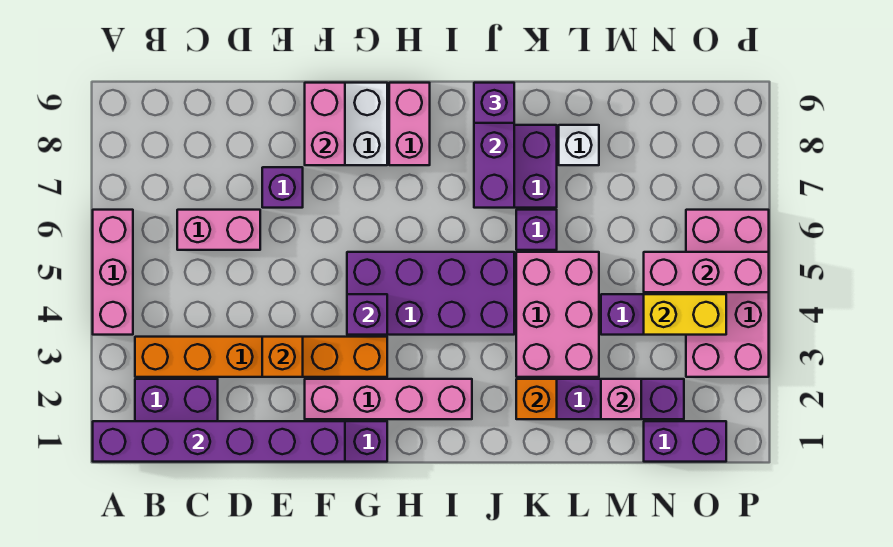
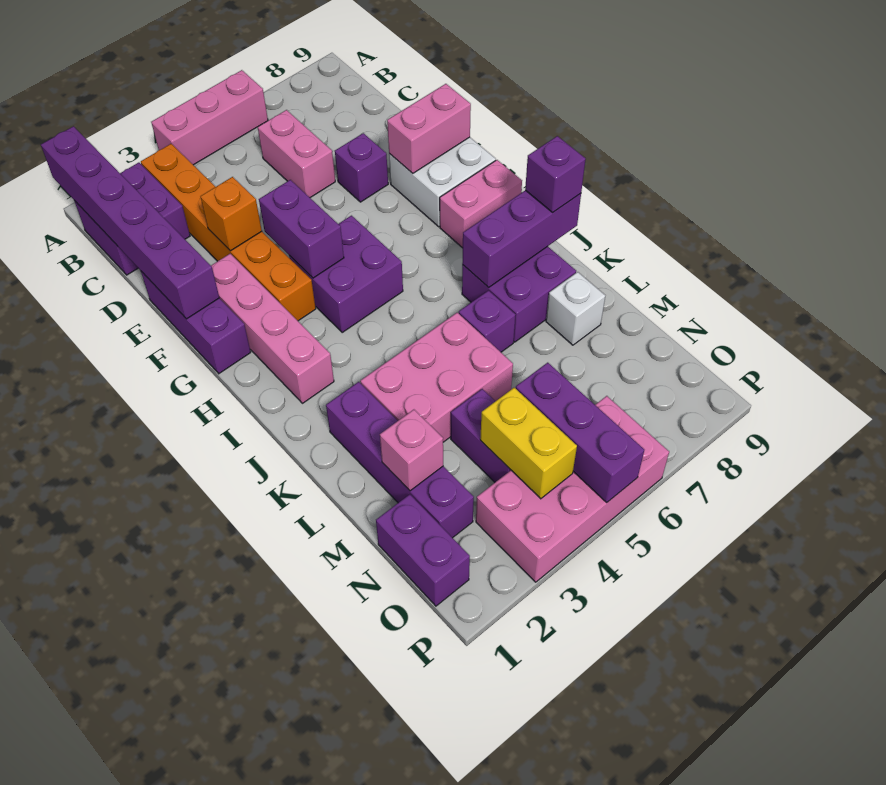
purple 2x4 brick [347,252,514,335] -> purple 2x2 brick [289,216,403,332]
purple 1x1 brick [347,294,387,335] -> purple 1x2 brick [259,180,344,278]
orange 1x1 brick [516,379,557,419] -> none
pink 1x3 brick [644,252,769,292] -> purple 1x3 brick [516,363,644,502]

